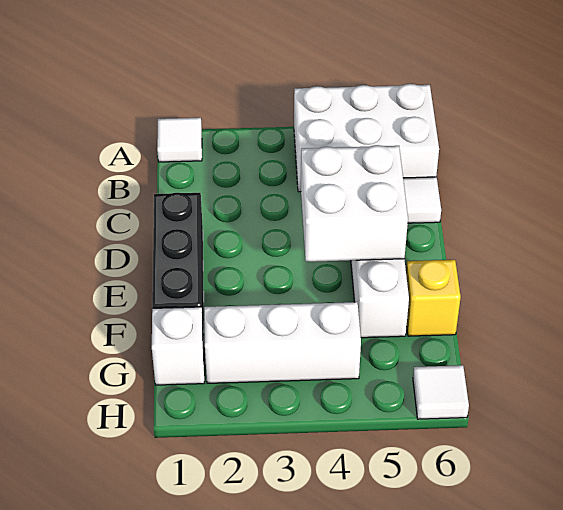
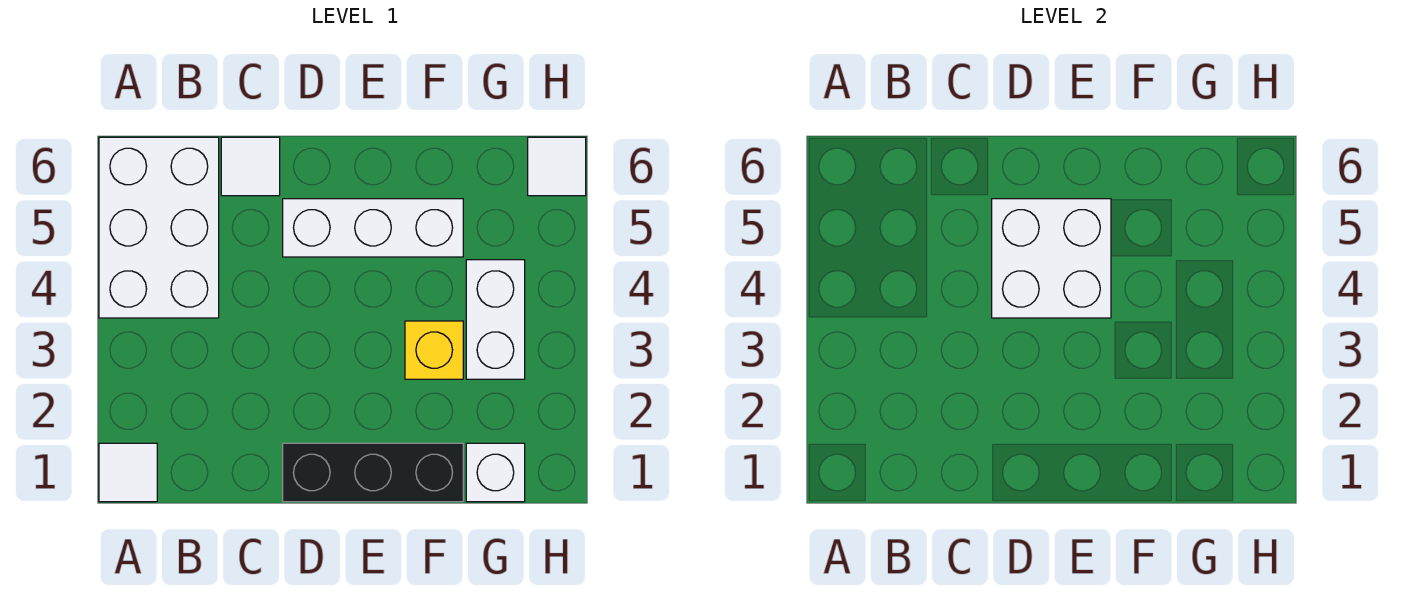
yellow 1x1 brick [406,260,461,336] -> yellow 1x1 brick moved to [405,321,463,379]
white 1x3 brick [204,302,361,383] -> white 1x2 brick [466,260,525,379]

